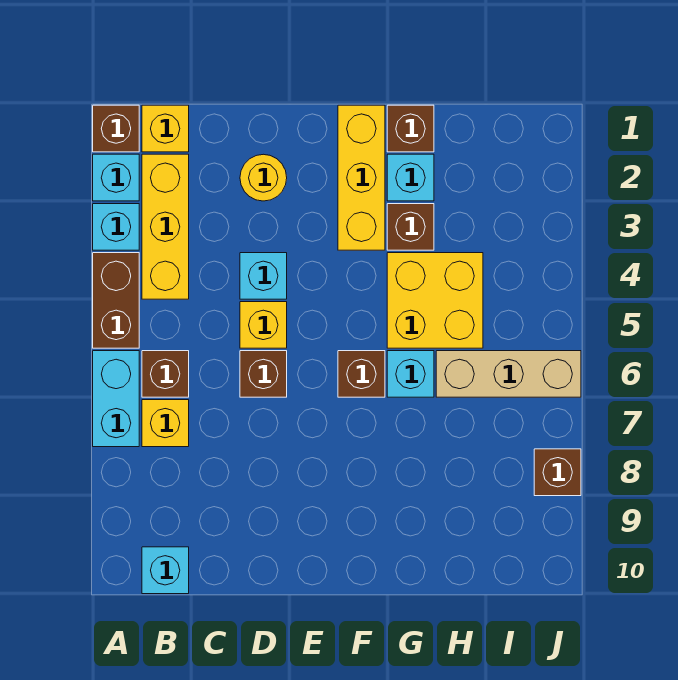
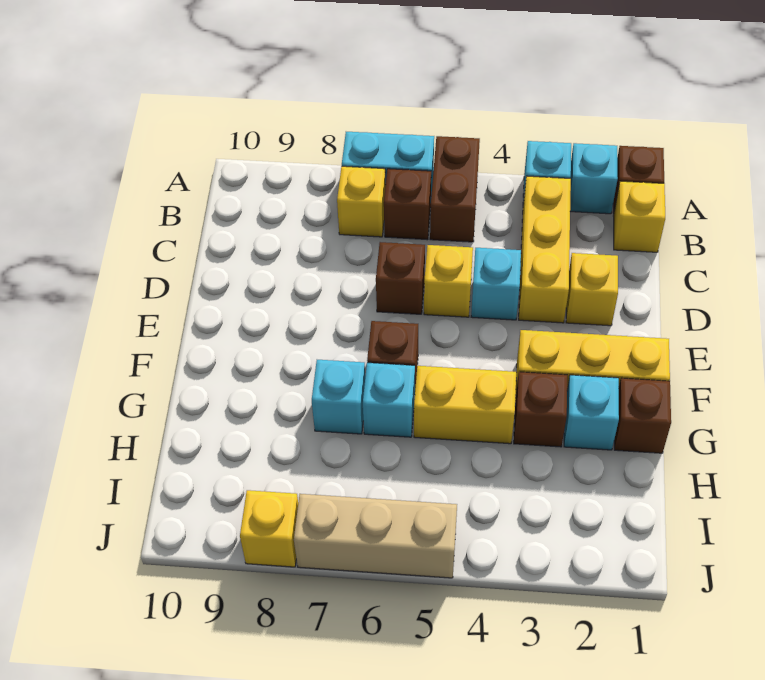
brown 1x2 brick [93,253,139,348] -> brown 1x2 brick turned to [430,136,480,242]
yellow 1x3 brick [142,154,189,299] -> yellow 1x3 brick turned to [519,176,571,323]
cyan 1x1 brick [142,547,189,594] -> cyan 1x1 brick moved to [312,360,365,434]
yellow 1x1 round brick [240,154,287,201] -> yellow 1x1 brick [566,253,618,326]
yellow 2x2 brick [387,253,483,348] -> yellow 1x2 brick [414,366,516,444]
tan 1x3 brick [436,351,581,397] -> tan 1x3 brick turned to [294,494,457,578]
brown 1x1 brick [534,449,581,496] -> yellow 1x1 brick [240,490,298,567]

